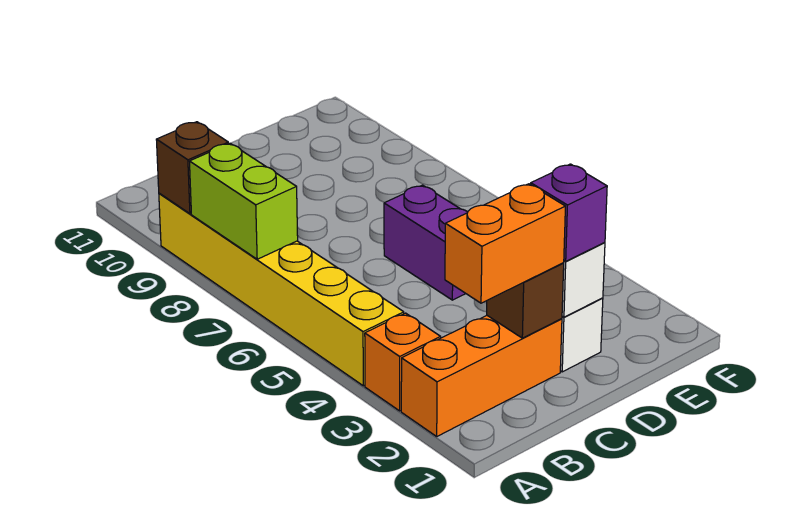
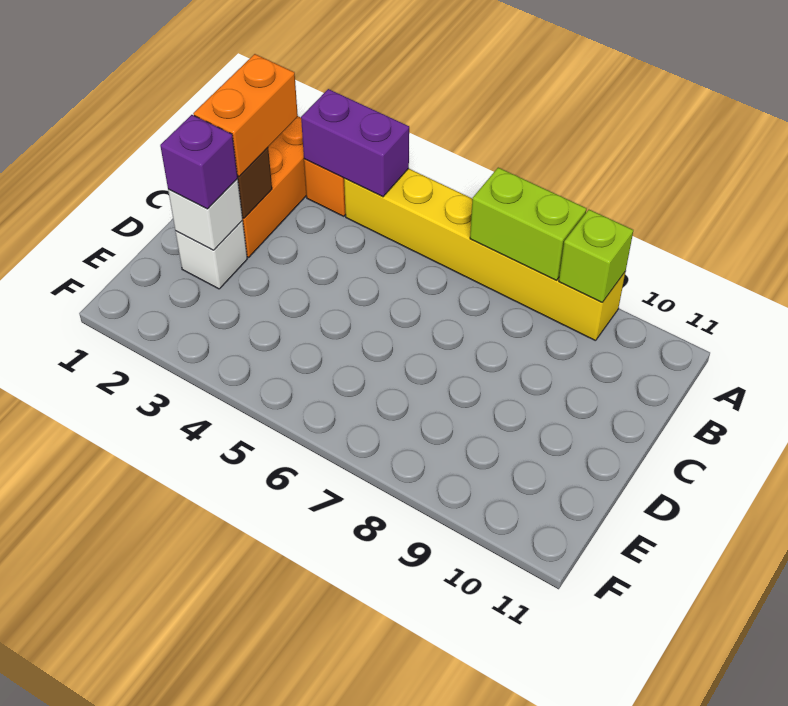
brown 1x1 brick [156,122,228,214] -> lime 1x1 brick [559,210,633,302]
purple 1x2 brick [384,185,468,300] -> purple 1x2 brick moved to [301,89,409,197]

